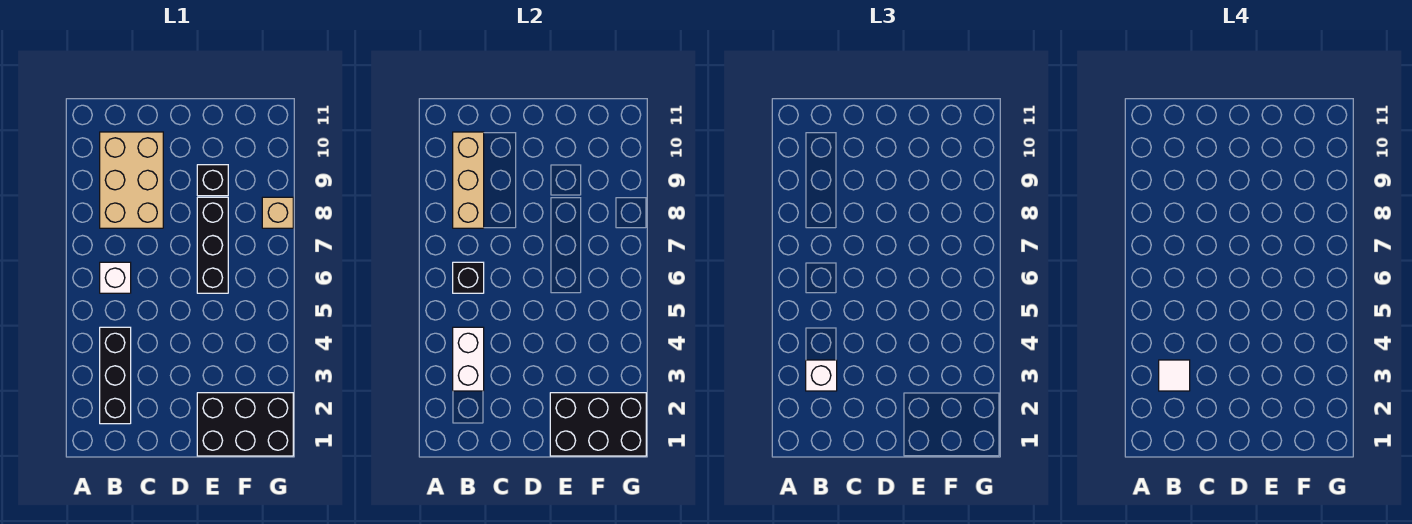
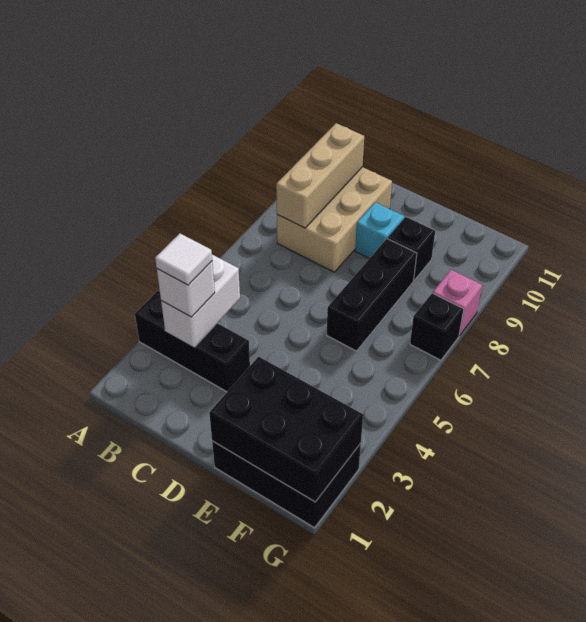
black 1x3 brick [100,327,131,424] -> black 1x3 brick turned to [135,291,250,392]
white 1x1 brick [100,262,131,293] -> none
black 1x1 brick [453,262,484,293] -> black 1x1 brick moved to [410,293,464,360]
none -> cyan 1x1 brick [355,202,404,258]
tan 1x1 brick [262,197,293,228] -> pink 1x1 brick [433,270,482,336]

